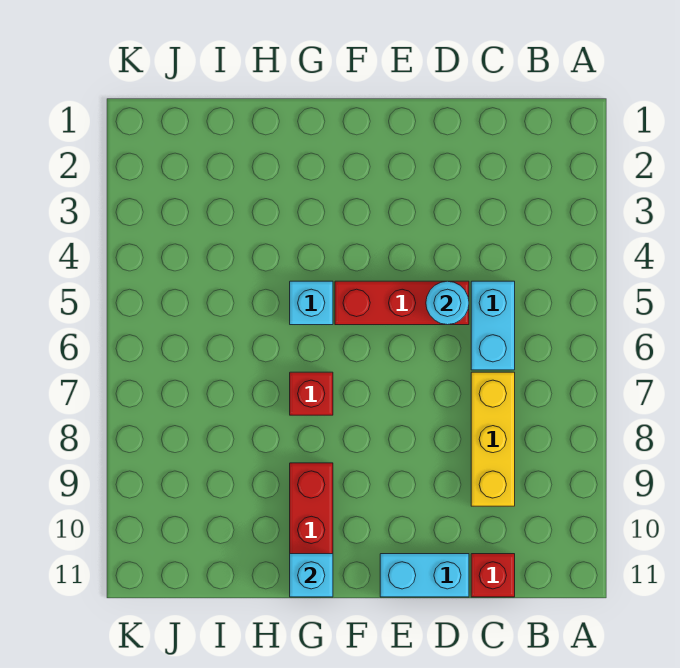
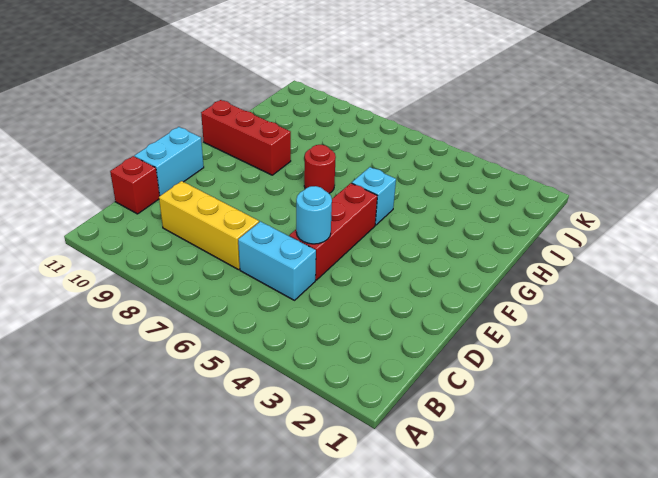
red 1x1 brick [290,372,333,415] -> red 1x1 round brick [304,145,336,193]
cyan 1x1 brick [290,554,333,597] -> none

